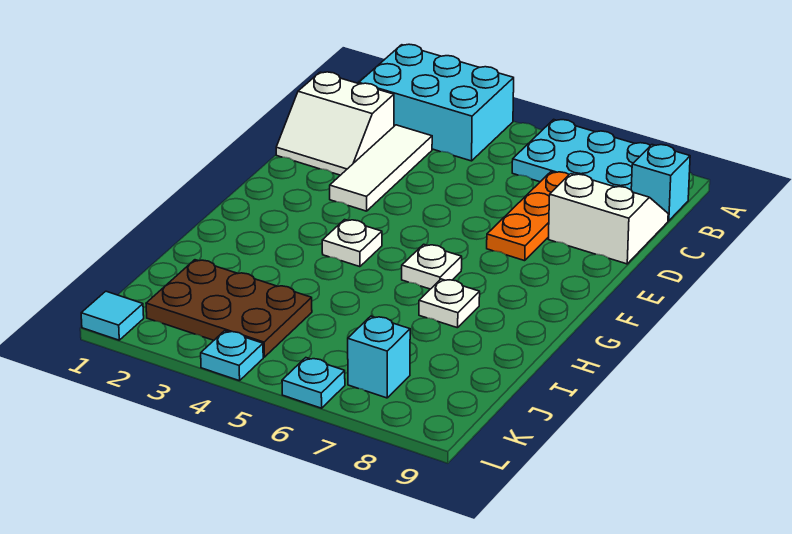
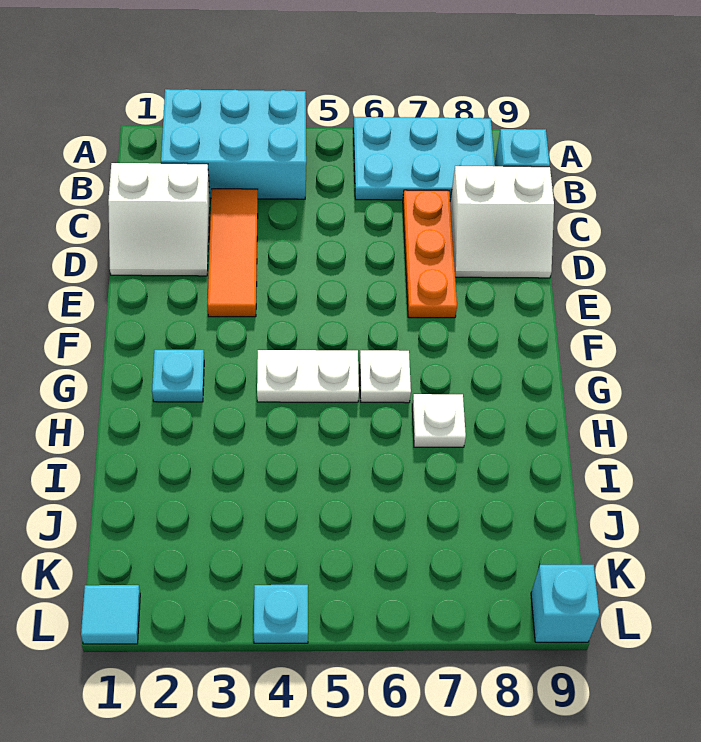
white 1x3 tile [330,125,432,211] -> orange 1x3 tile [208,189,258,317]
white 2x2 slope [549,174,668,264] -> white 2x2 slope turned to [450,166,554,278]
white 1x1 plate [322,220,382,267] -> white 1x2 plate [257,350,359,402]
brown 2x3 plate [146,260,312,357] -> none
cyan 1x1 brick [348,316,410,398] -> cyan 1x1 brick moved to [531,565,599,642]
cyan 1x1 plate [282,358,345,408] -> cyan 1x1 plate moved to [152,350,204,402]

